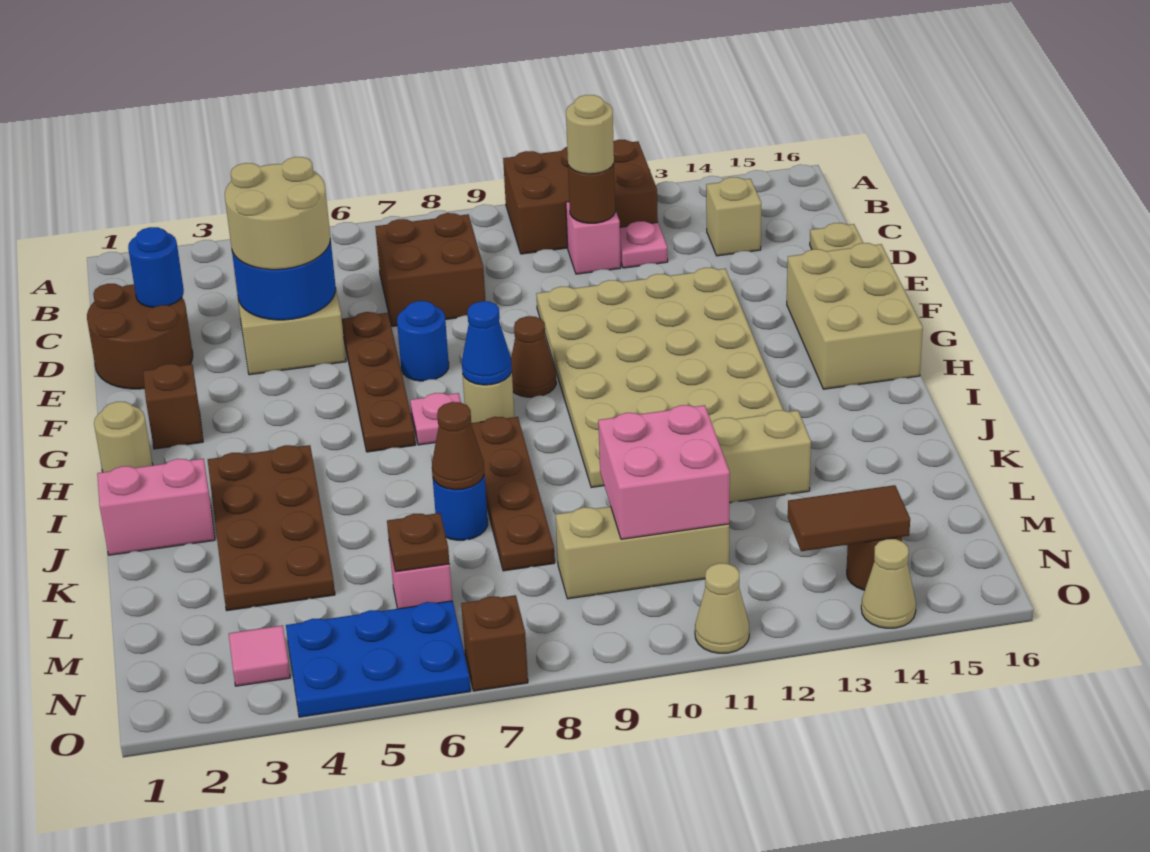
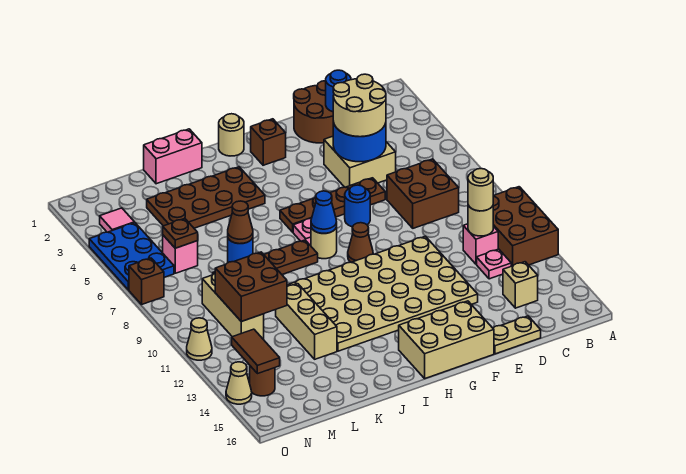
brown 1x1 round brick [568,164,615,223] -> tan 1x1 round brick [468,205,493,236]
pink 1x2 brick [97,459,215,555] -> pink 1x2 brick turned to [144,129,202,184]
pink 2x2 brick [598,405,730,539] -> brown 2x2 brick [215,252,287,321]

